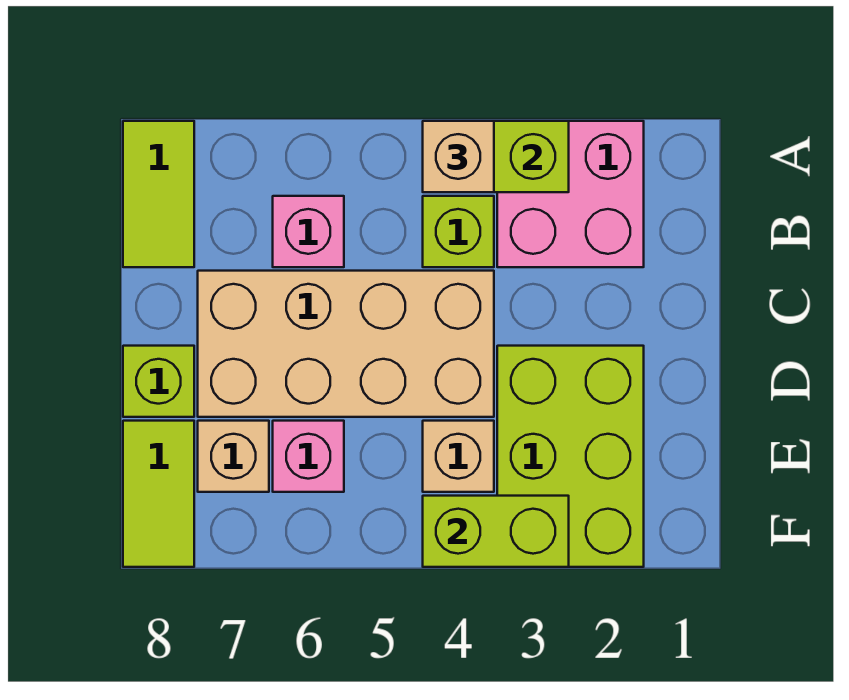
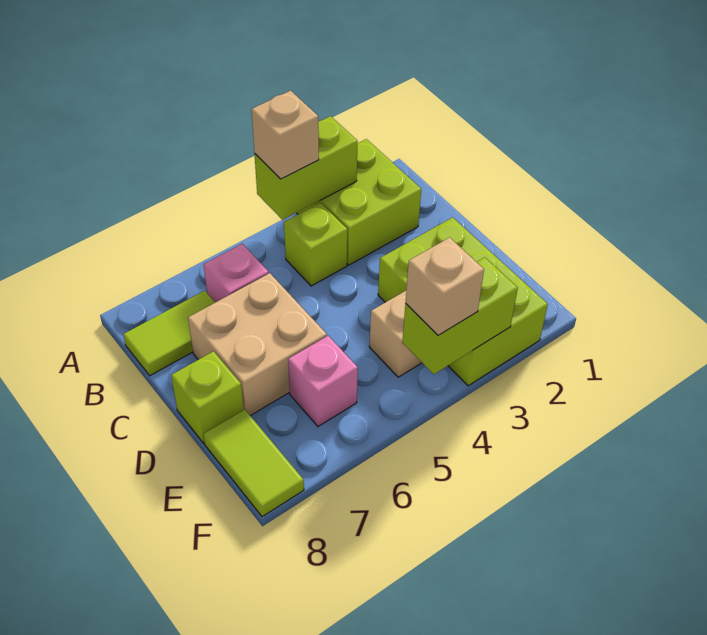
pink 2x2 brick [497,121,644,267] -> lime 2x2 brick [297,139,421,265]
lime 1x2 tile [123,121,194,267] -> lime 1x2 tile turned to [123,291,215,376]
tan 2x4 brick [198,271,494,417] -> tan 2x2 brick [188,273,327,416]
tan 1x1 brick [198,421,269,492] -> tan 1x1 brick moved to [405,237,484,335]

